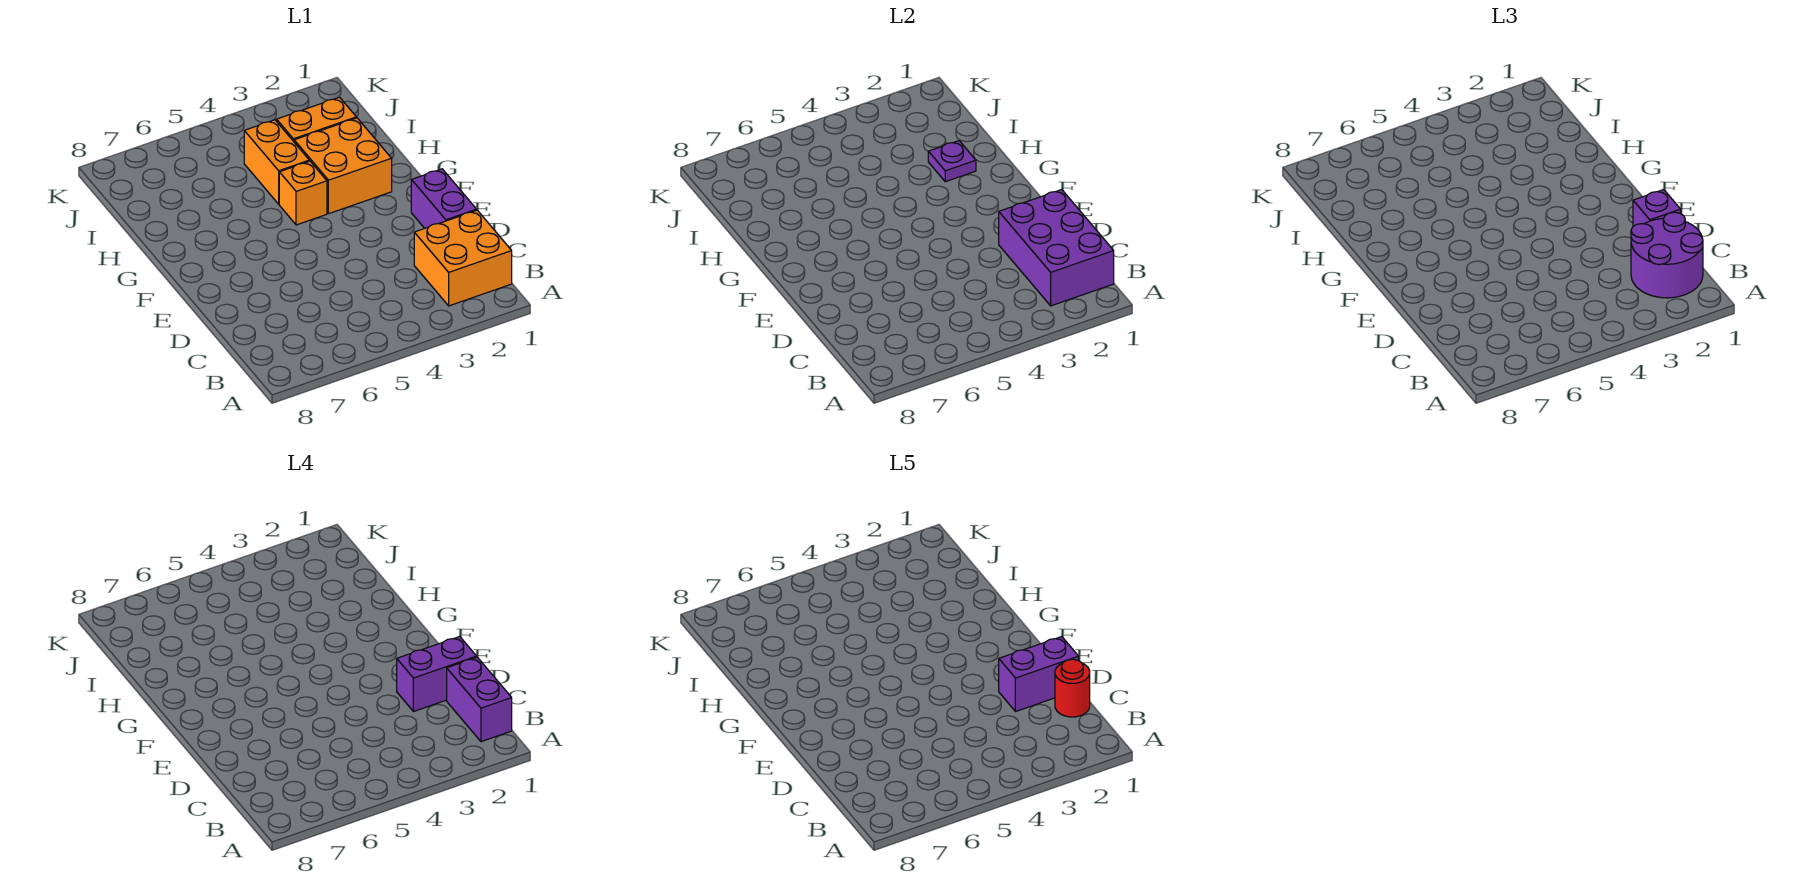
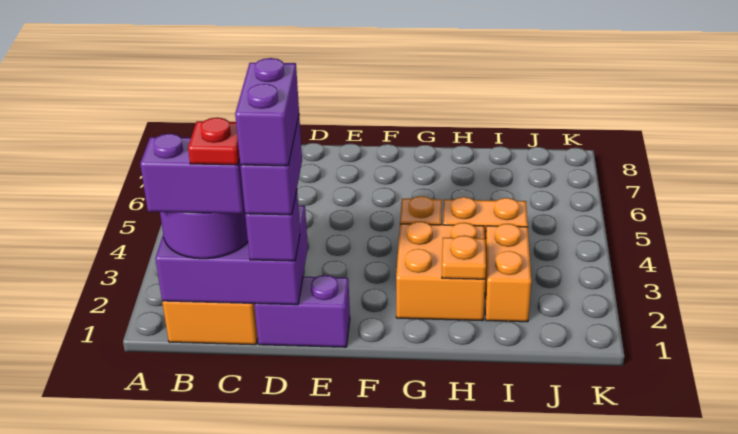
red 1x1 round brick [1055,659,1090,717] -> red 1x1 plate [188,118,240,165]
purple 1x1 plate [928,141,976,182] -> orange 1x1 plate [442,235,486,279]

